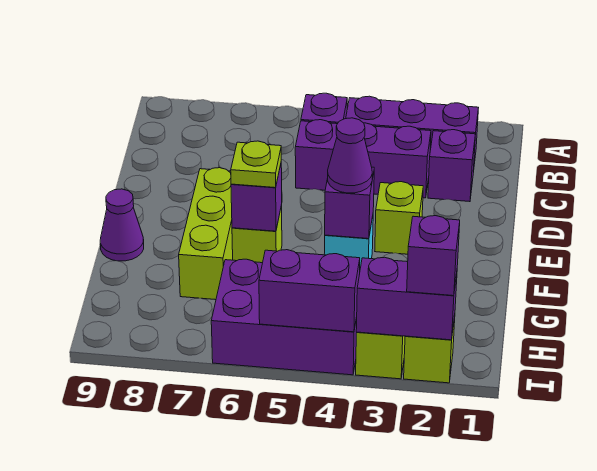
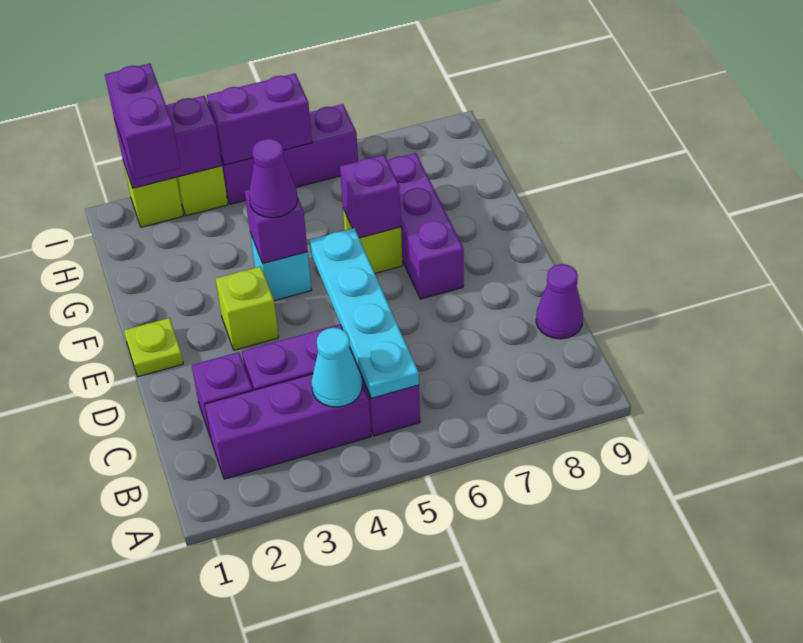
none -> cyan 1x1 cone [311,328,362,407]
none -> cyan 1x4 plate [309,228,419,398]
lime 1x3 brick [179,168,233,300] -> purple 1x3 brick [387,153,464,299]
lime 1x1 plate [231,141,281,188] -> lime 1x1 plate moved to [124,318,183,377]
purple 1x1 cone [100,189,144,261] -> purple 1x1 cone moved to [536,264,583,339]
purple 2x3 brick [211,259,357,375] -> purple 1x3 brick [221,104,358,204]
purple 1x1 brick [407,216,460,296] -> purple 1x2 brick [105,64,181,180]

